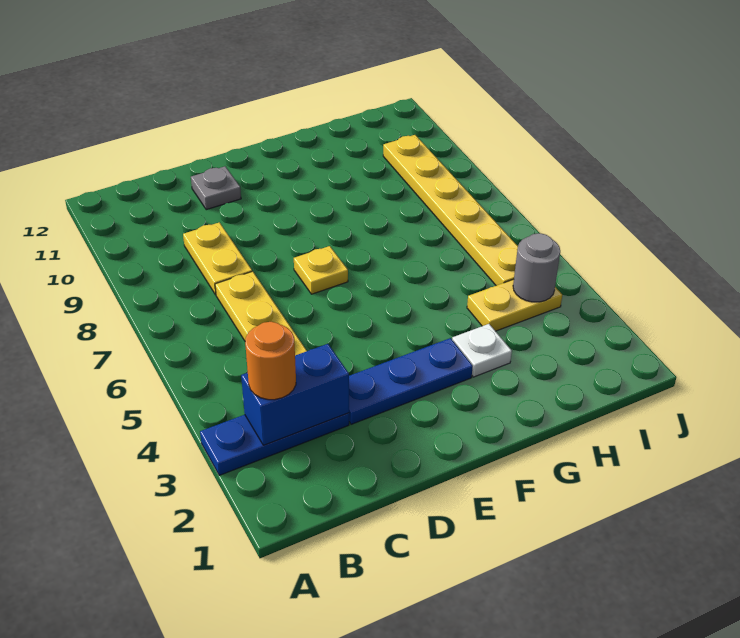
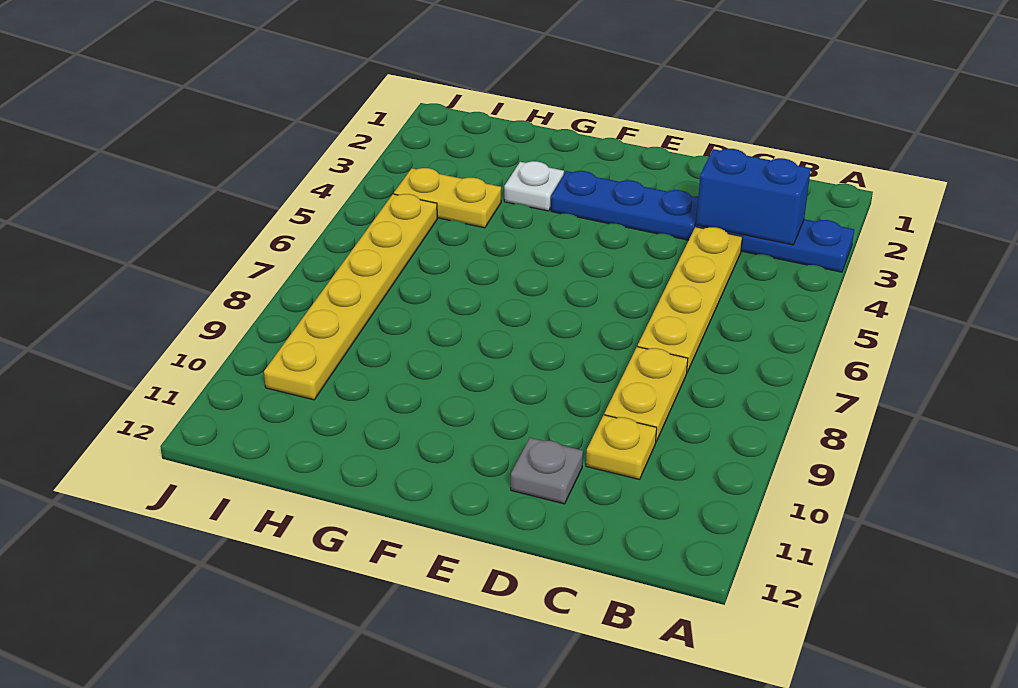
orange 1x1 round brick [245,322,296,400] -> none
yellow 1x1 plate [294,246,348,294] -> yellow 1x1 plate moved to [586,415,657,479]
grey 1x1 round brick [513,233,560,302] -> none

